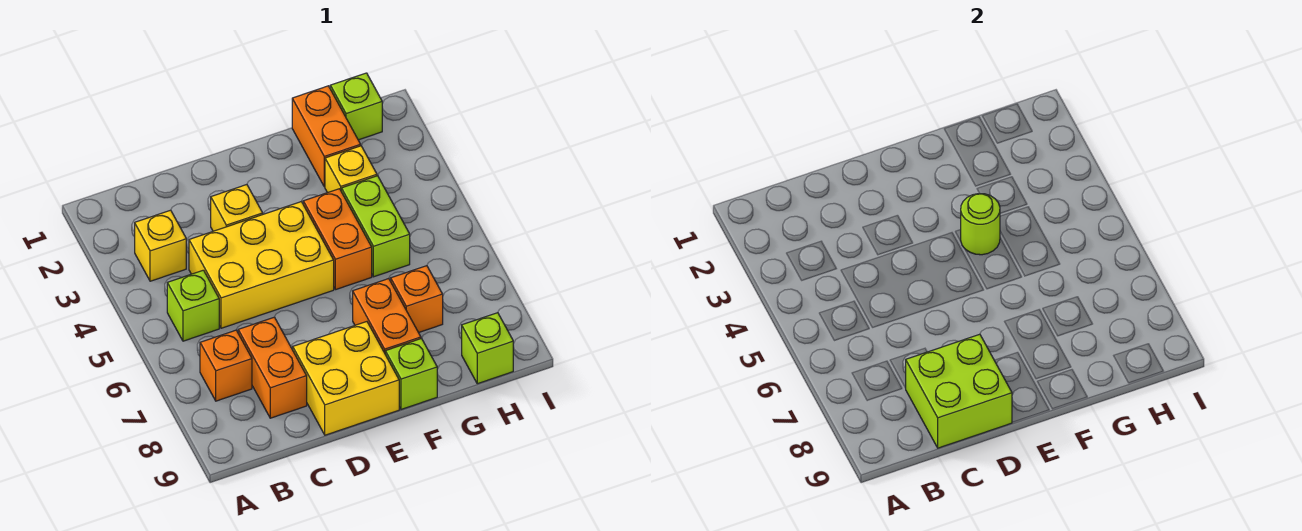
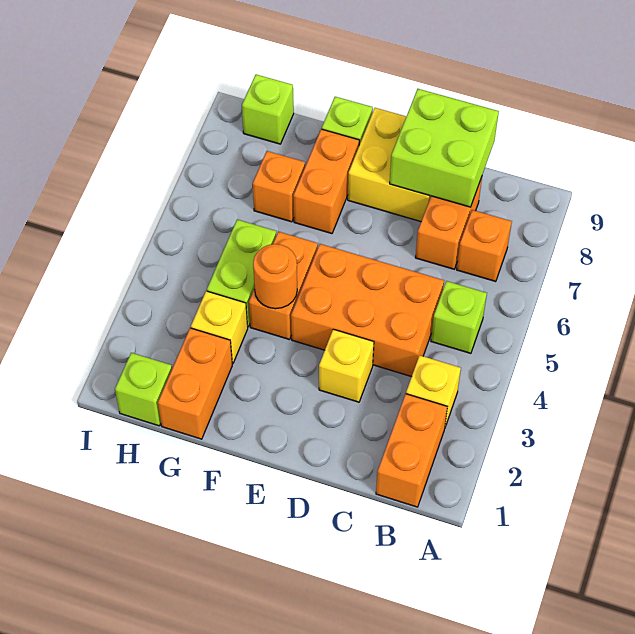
none -> orange 1x2 brick [376,394,447,507]
yellow 2x3 brick [189,201,334,328] -> orange 2x3 brick [291,244,444,377]
lime 1x1 round brick [961,194,1000,255] -> orange 1x1 round brick [253,244,297,309]

